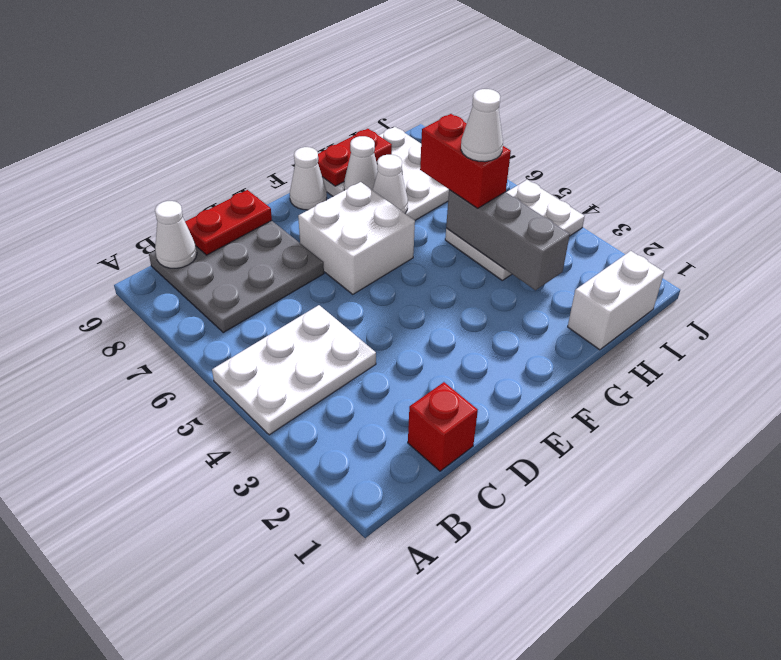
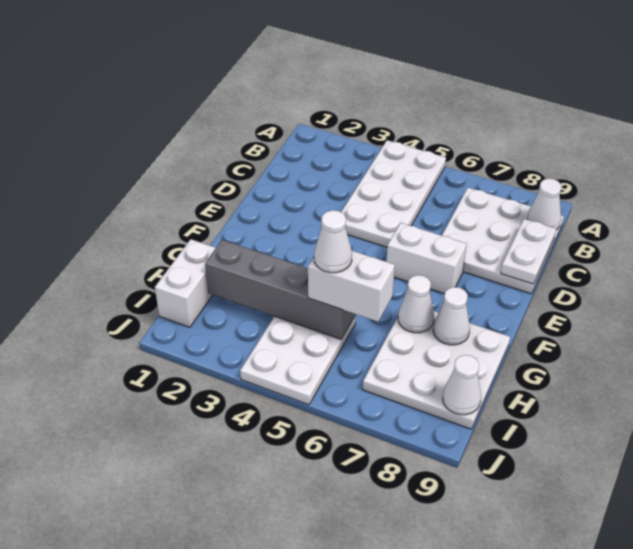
white 2x3 plate [212,305,376,435] -> white 2x4 plate [341,140,446,247]
grey 3x3 plate [149,221,324,332] -> white 3x3 plate [442,188,564,294]
red 1x1 brick [408,382,478,471] -> none
red 1x2 plate [185,190,272,255] -> white 1x2 plate [501,219,556,284]
white 2x2 brick [298,182,415,294] -> white 1x2 brick [386,223,467,294]
white 1x1 cone [290,147,327,210] -> white 1x1 cone moved to [443,355,481,415]
red 1x2 plate [318,129,392,186] -> none
grey 1x3 brick [446,190,570,290] -> grey 1x4 brick [205,240,356,339]
red 1x2 brick [420,114,511,208] -> white 1x2 brick [308,251,395,322]

